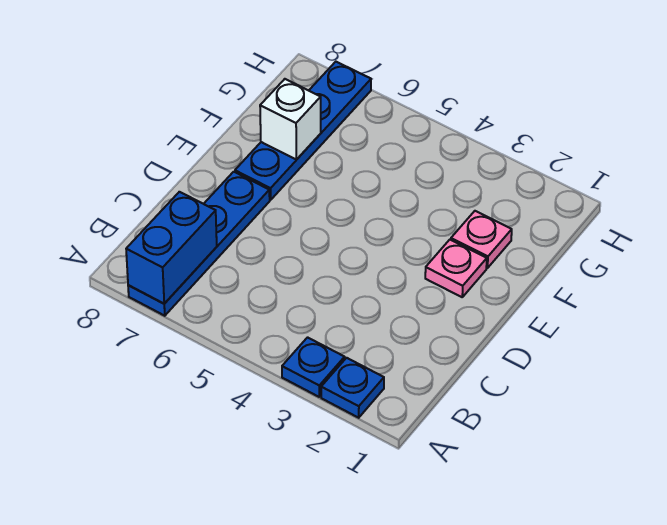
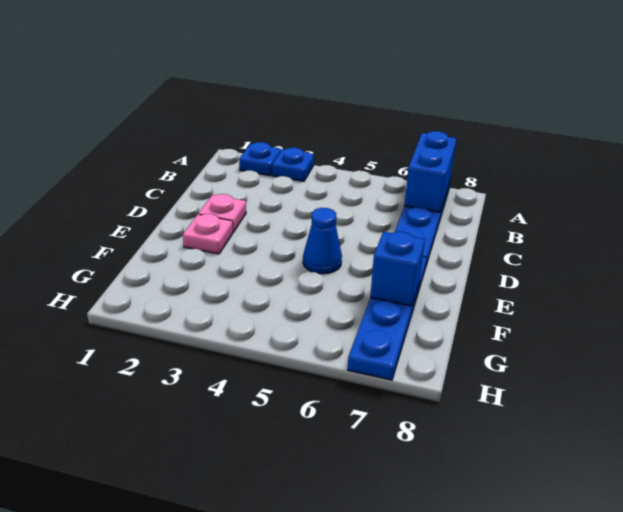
none -> blue 1x1 cone [303,208,342,274]
pink 1x1 plate [451,211,512,268] -> pink 1x1 plate moved to [198,194,246,232]
white 1x1 brick [260,79,321,160] -> blue 1x1 brick [370,231,425,306]

